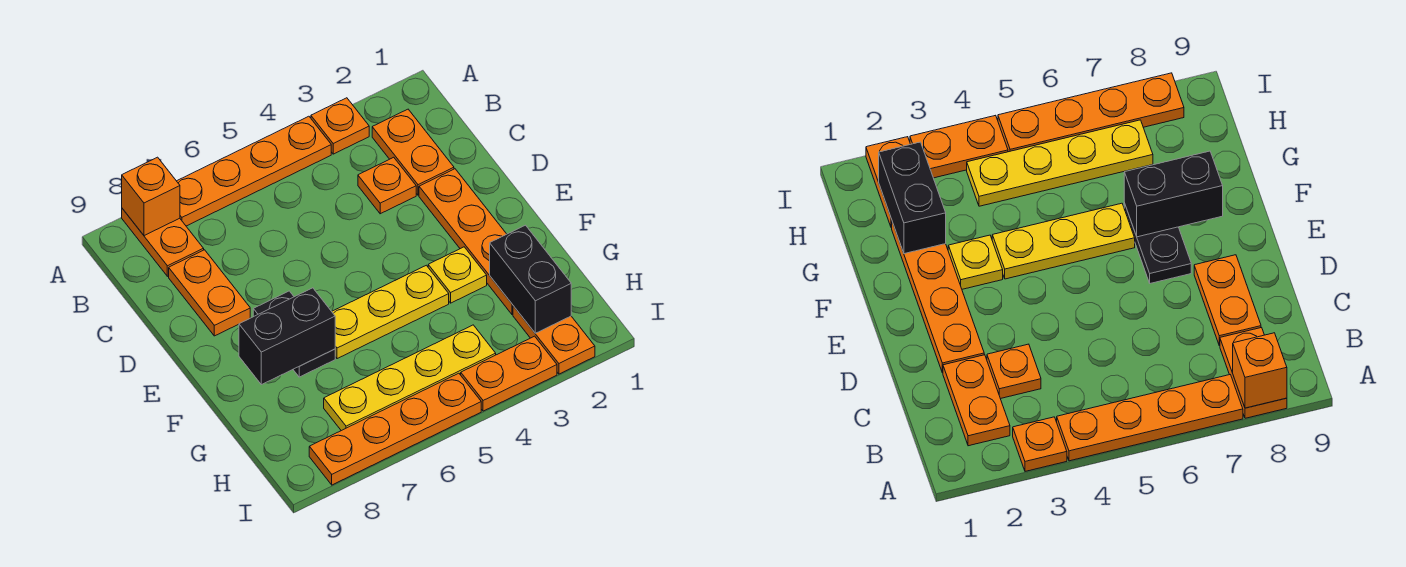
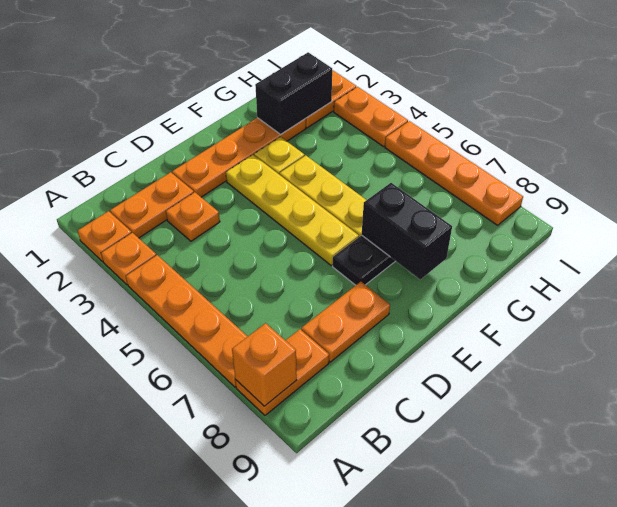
none -> orange 1x1 plate [78,211,131,262]
yellow 1x4 plate [324,325,496,431] -> yellow 1x4 plate moved to [226,155,359,266]

